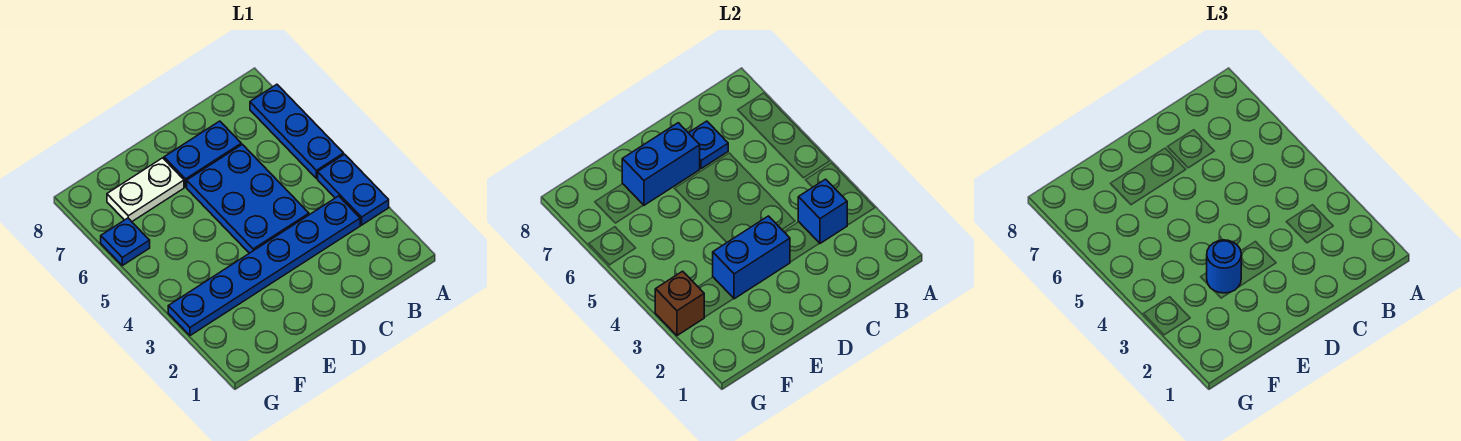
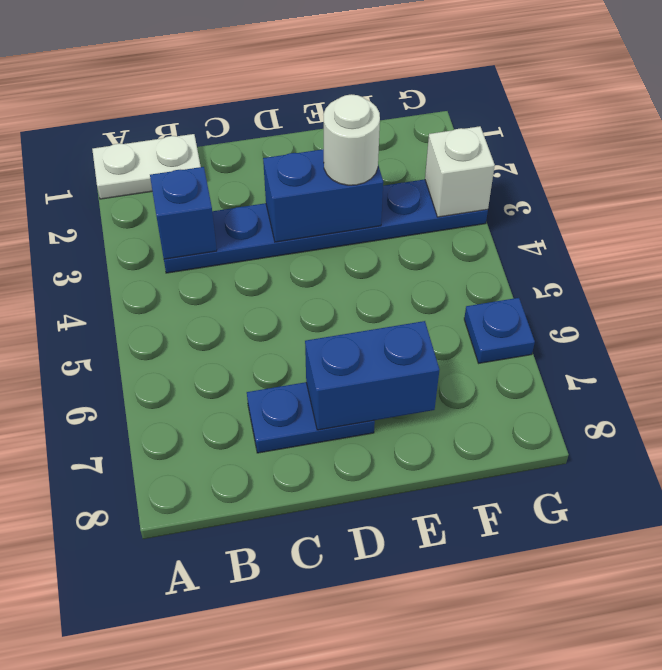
blue 1x2 plate [318,154,389,225] -> none
blue 1x3 plate [250,84,344,178] -> none
blue 2x3 plate [187,144,309,253] -> none
blue 1x1 plate [689,121,728,169] -> none
blue 1x1 round brick [1207,240,1241,293] -> white 1x1 round brick [323,94,380,185]
white 1x2 plate [107,158,184,222] -> white 1x2 plate moved to [92,134,201,199]
brown 1x1 brick [655,271,704,336] -> white 1x1 brick [425,126,495,217]

